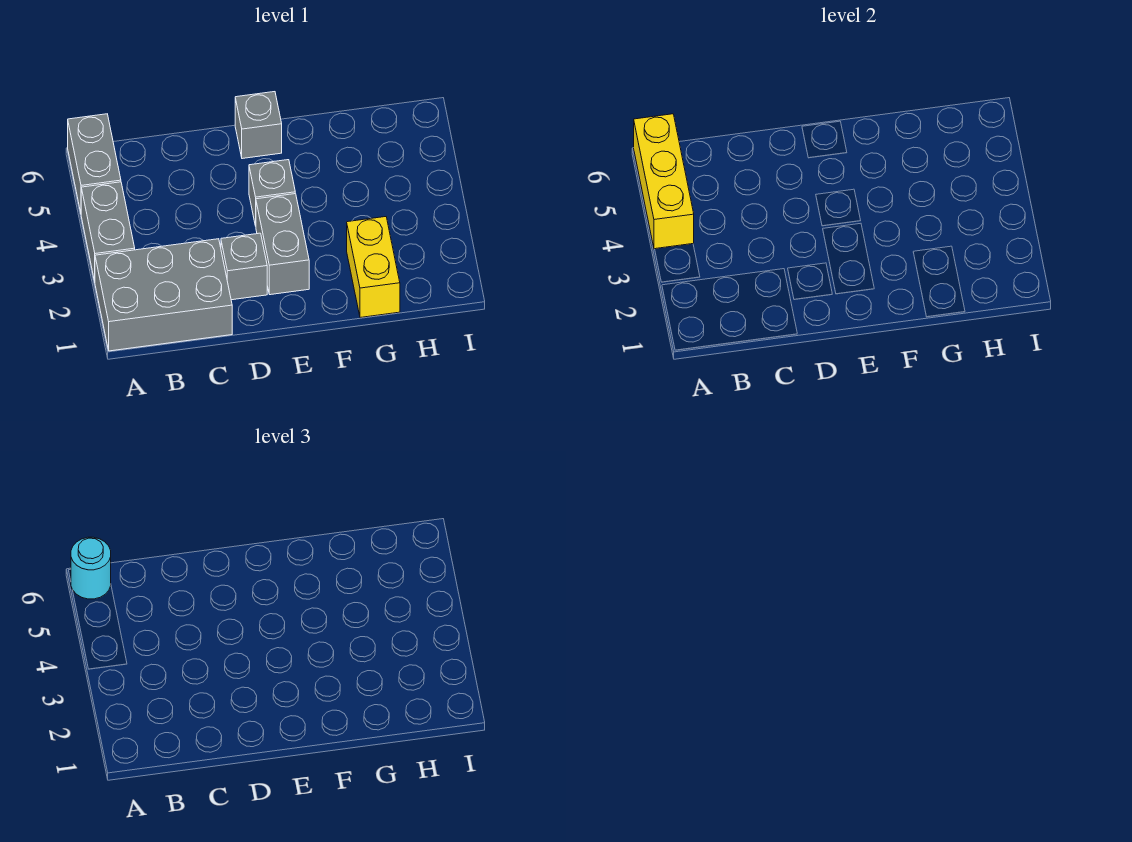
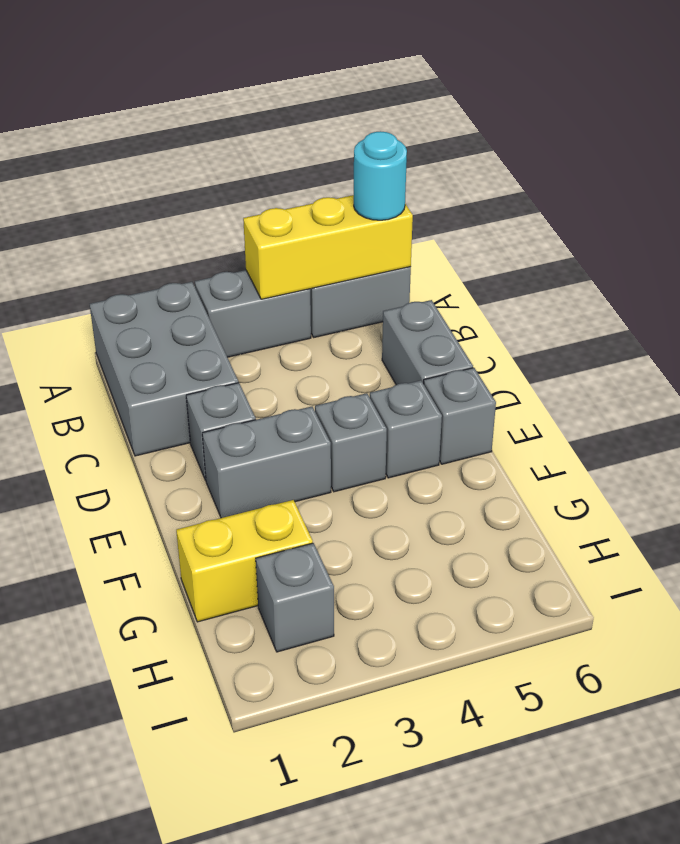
none -> grey 1x2 brick [382,300,473,385]
none -> grey 1x1 brick [370,380,442,478]
none -> grey 1x1 brick [256,543,334,652]

